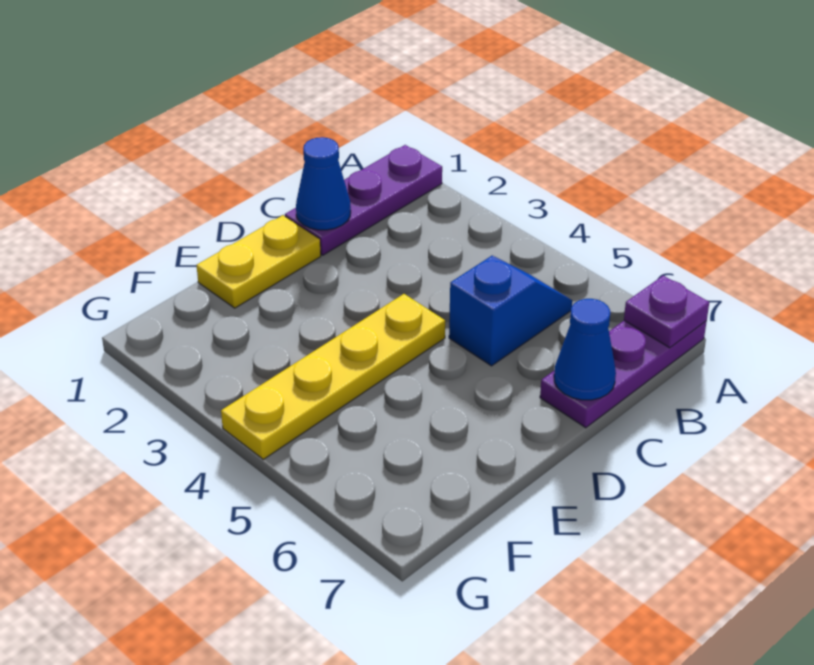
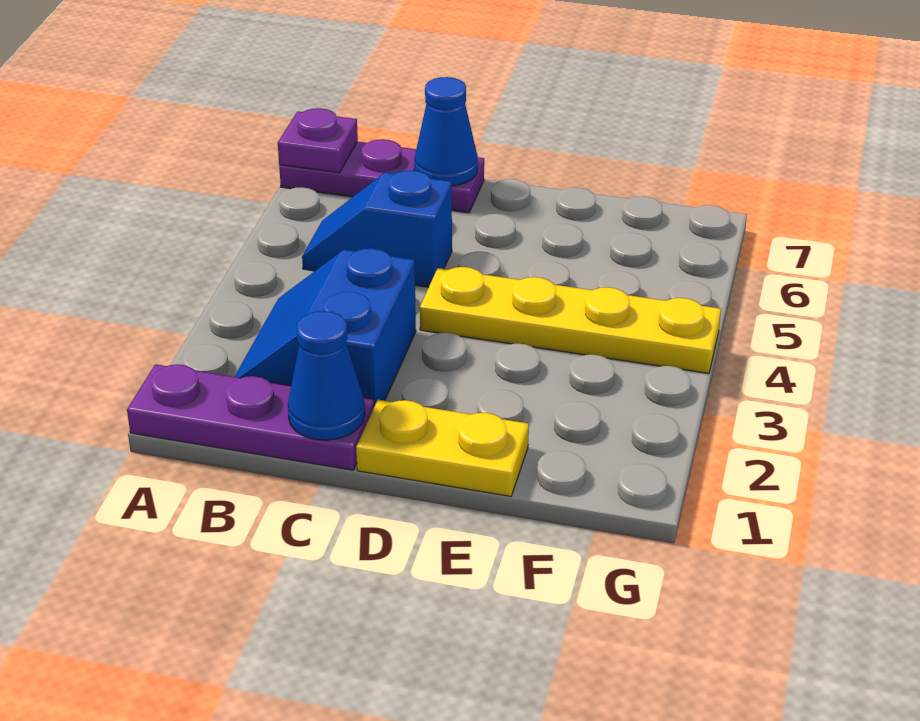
none -> blue 2x2 slope [234,248,416,406]

